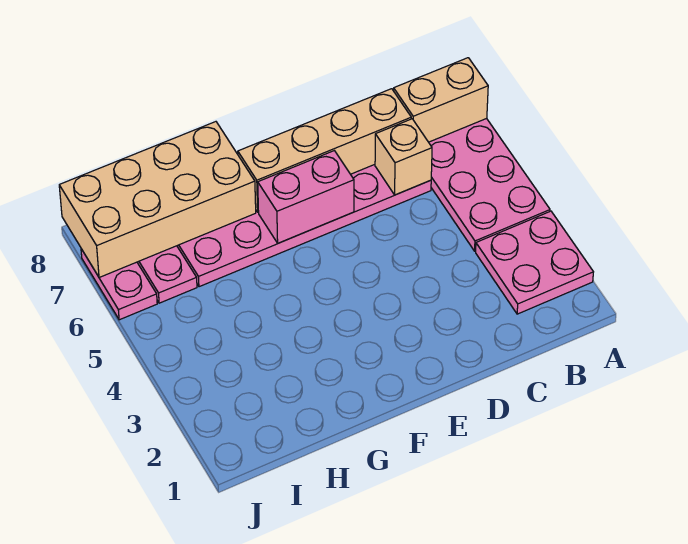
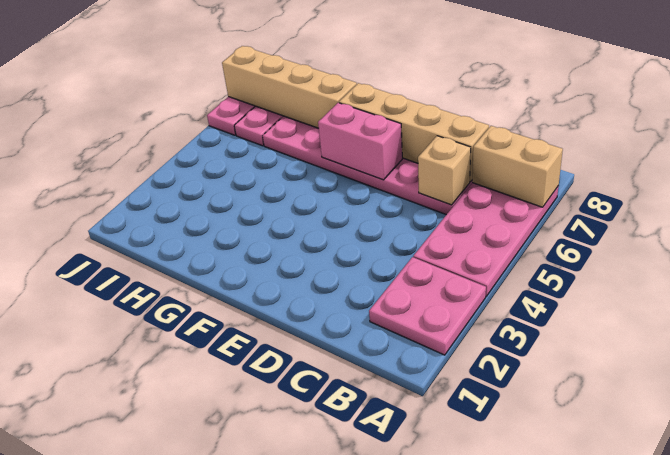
tan 2x4 brick [59,122,256,277] -> tan 1x4 brick [222,46,357,128]

